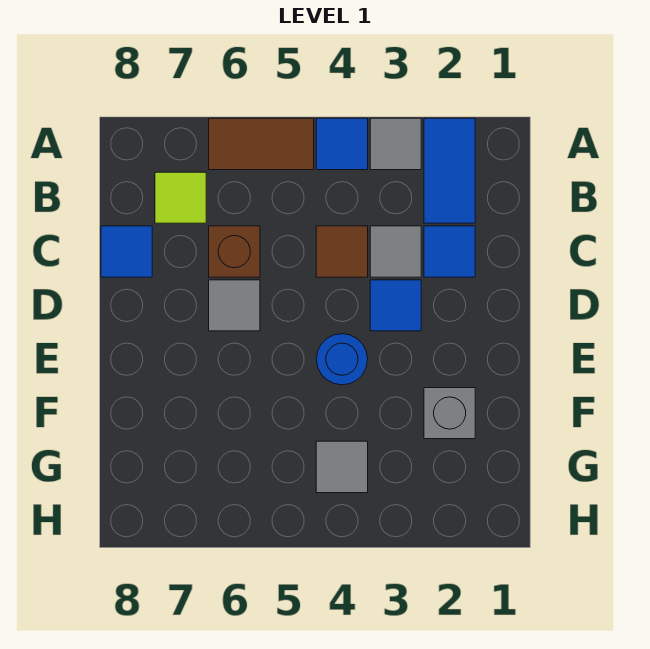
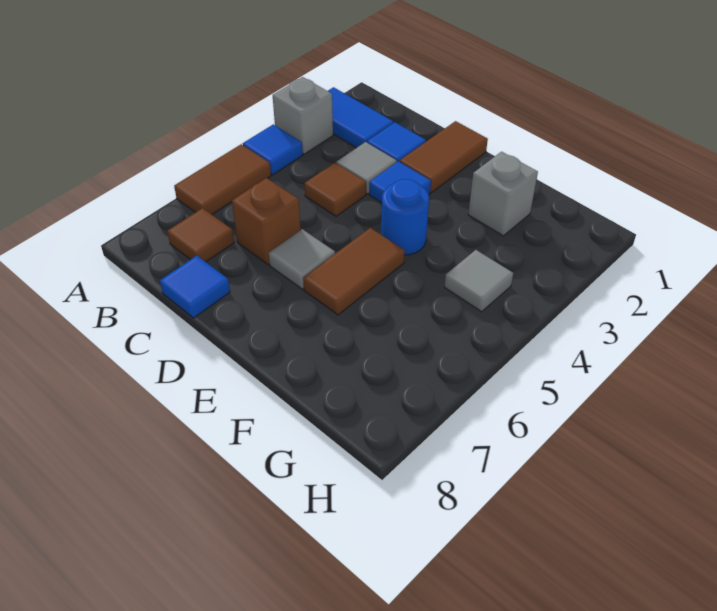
grey 1x1 tile [370,118,421,170] -> grey 1x1 brick [273,77,333,154]
lime 1x1 tile [155,172,206,223] -> brown 1x1 tile [167,208,234,262]
none -> brown 1x2 tile [400,121,488,193]
none -> brown 1x2 tile [303,228,405,315]

